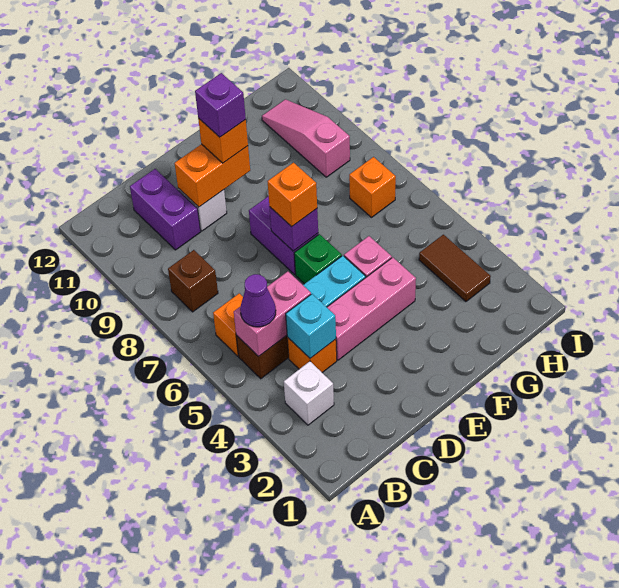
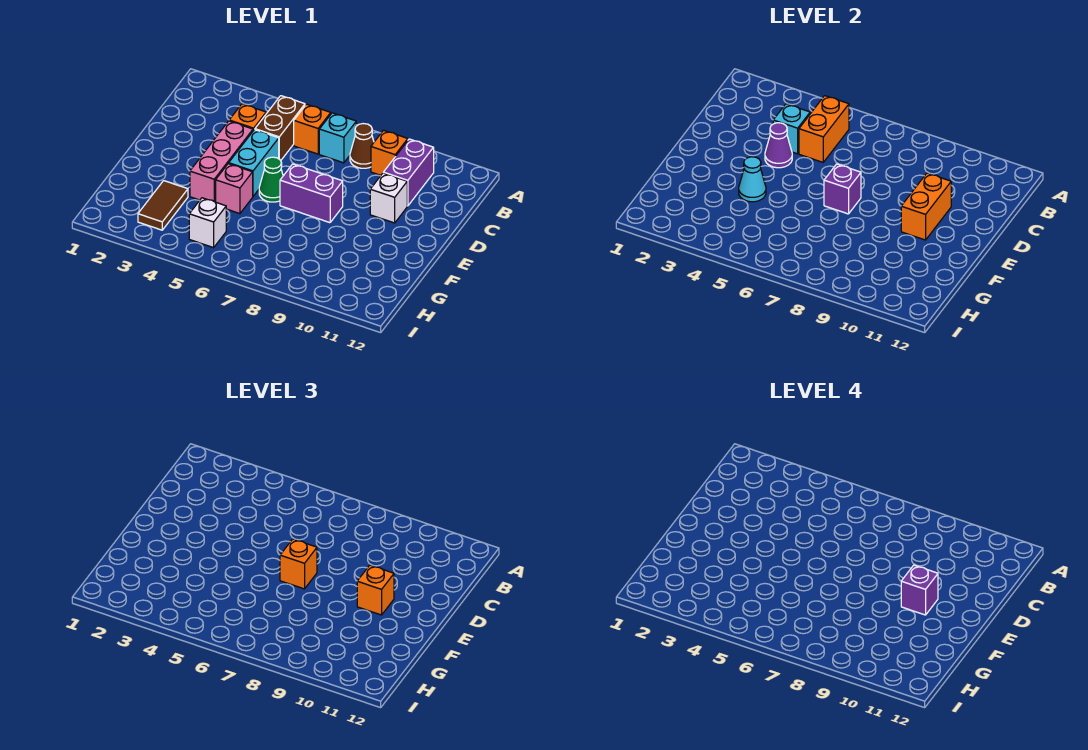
white 1x1 brick [284,361,334,425] -> white 1x1 brick moved to [189,198,226,248]
pink 1x2 brick [234,272,311,356] -> orange 1x2 brick [799,96,849,162]
purple 1x1 cone [240,274,276,327] -> purple 1x1 cone moved to [765,123,792,168]
none -> cyan 1x1 brick [319,113,356,163]
brown 1x1 brick [168,250,218,312] -> brown 1x1 cone [350,124,374,168]
purple 1x2 brick [130,169,201,250] -> purple 1x2 brick turned to [383,139,434,206]
green 1x1 brick [294,234,342,284] -> green 1x1 cone [259,157,283,202]
none -> cyan 1x1 cone [739,157,766,202]
brown 1x2 tile [419,235,491,302] -> brown 1x2 tile turned to [138,181,188,230]
orange 1x1 brick [349,157,396,217] -> orange 1x1 brick moved to [371,130,408,175]
pink 1x3 slope [262,99,350,177] -> none

